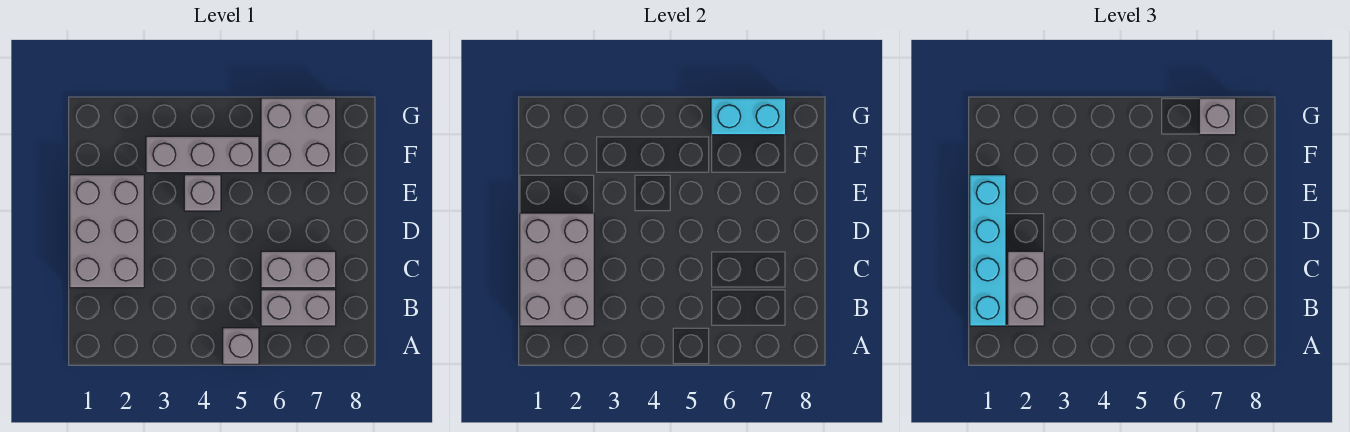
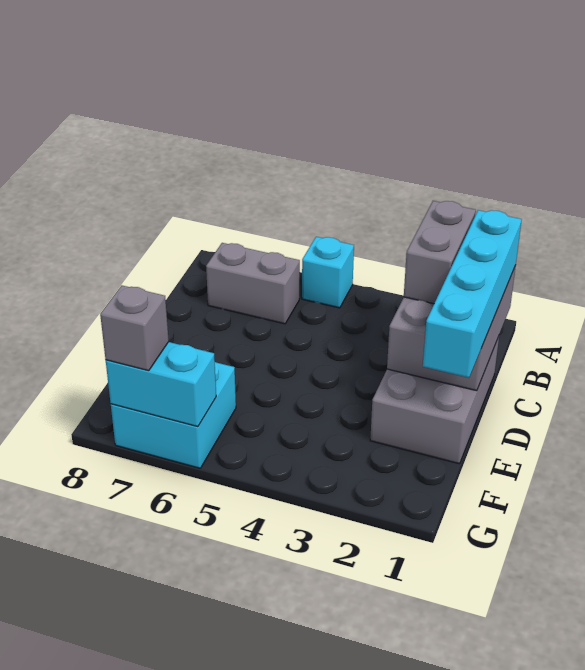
grey 1x1 brick [223,328,259,364] -> cyan 1x1 brick [302,237,354,308]
grey 1x2 brick [261,251,336,288] -> none
grey 1x1 brick [184,175,221,211] -> none
grey 1x3 brick [146,136,259,173] -> none
grey 2x2 brick [261,98,336,173] -> cyan 2x2 brick [111,362,236,468]

